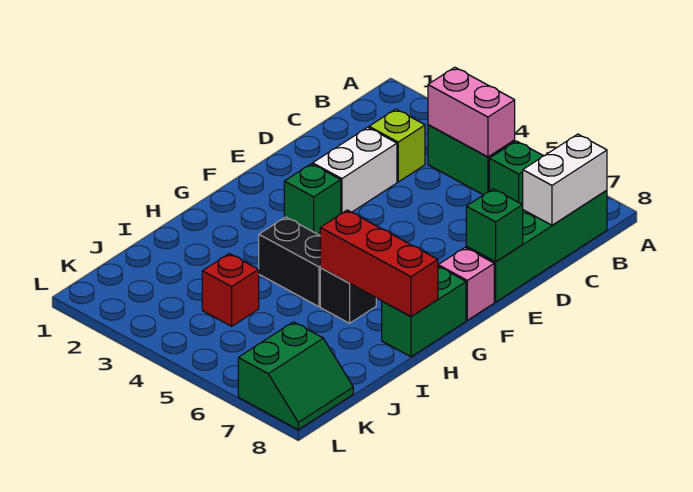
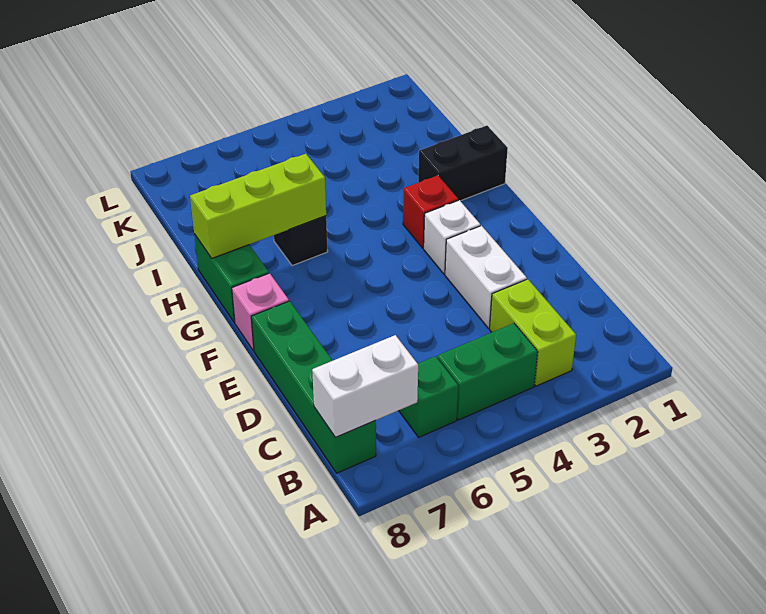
pink 1x2 brick [428,67,515,157] -> none
white 1x2 brick [523,134,607,225] -> white 1x2 brick turned to [312,335,418,437]
lime 1x1 brick [369,109,425,182] -> lime 1x2 brick [490,279,576,386]
green 1x1 brick [466,189,523,262] -> none
green 1x1 brick [284,164,341,234] -> white 1x1 brick [424,200,480,274]
black 1x2 brick [259,217,321,307] -> black 1x2 brick moved to [418,126,508,201]
red 1x3 brick [320,210,438,317] -> lime 1x3 brick [190,154,326,258]
red 1x1 brick [202,254,259,326] -> red 1x1 brick moved to [403,175,458,248]
green 2x2 slope [238,322,353,430] -> none

